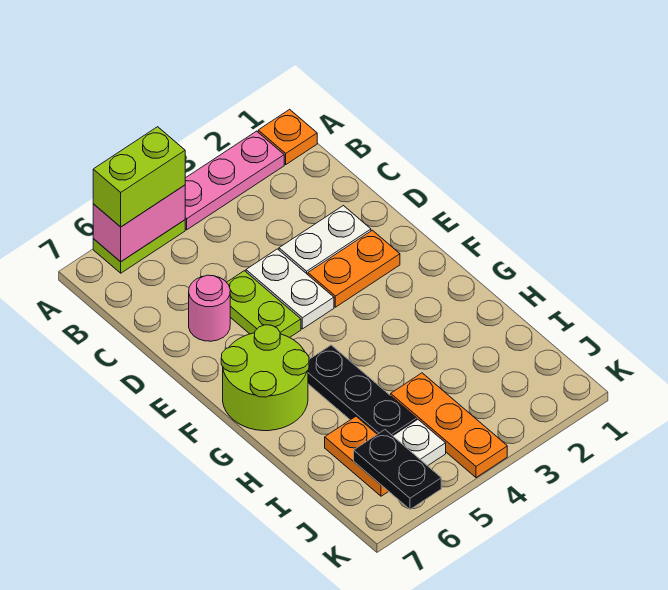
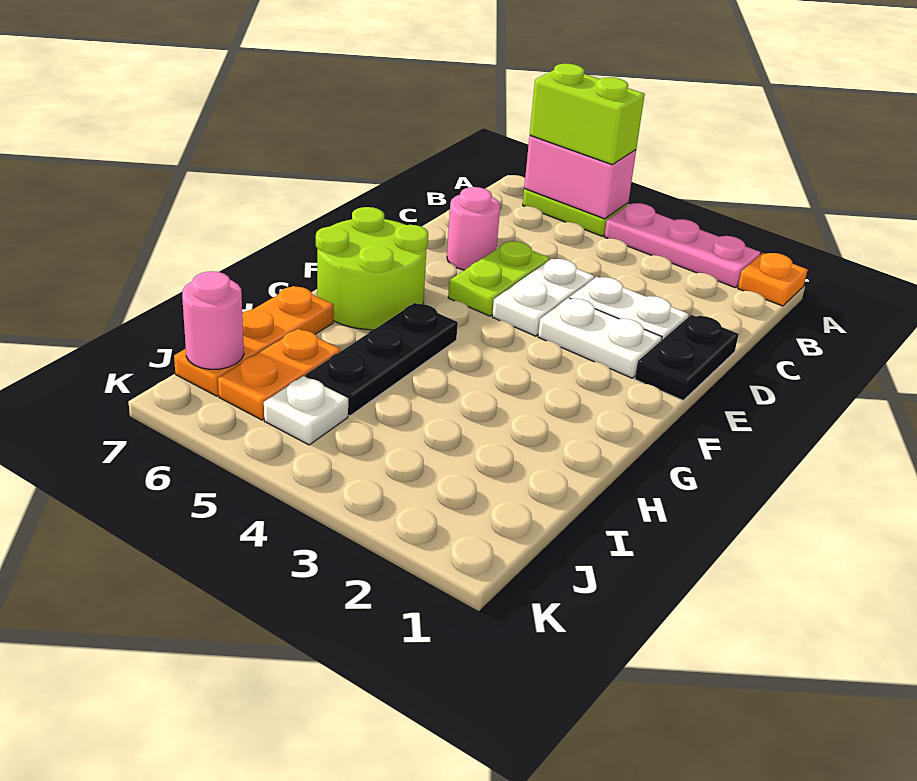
orange 1x2 plate [308,230,400,307] -> white 1x2 plate [538,298,662,378]
orange 1x3 plate [391,373,507,478] -> orange 1x3 plate moved to [174,286,334,396]
black 1x2 plate [354,430,441,509] -> black 1x2 plate moved to [635,315,739,400]
none -> pink 1x1 round brick [182,271,244,369]

